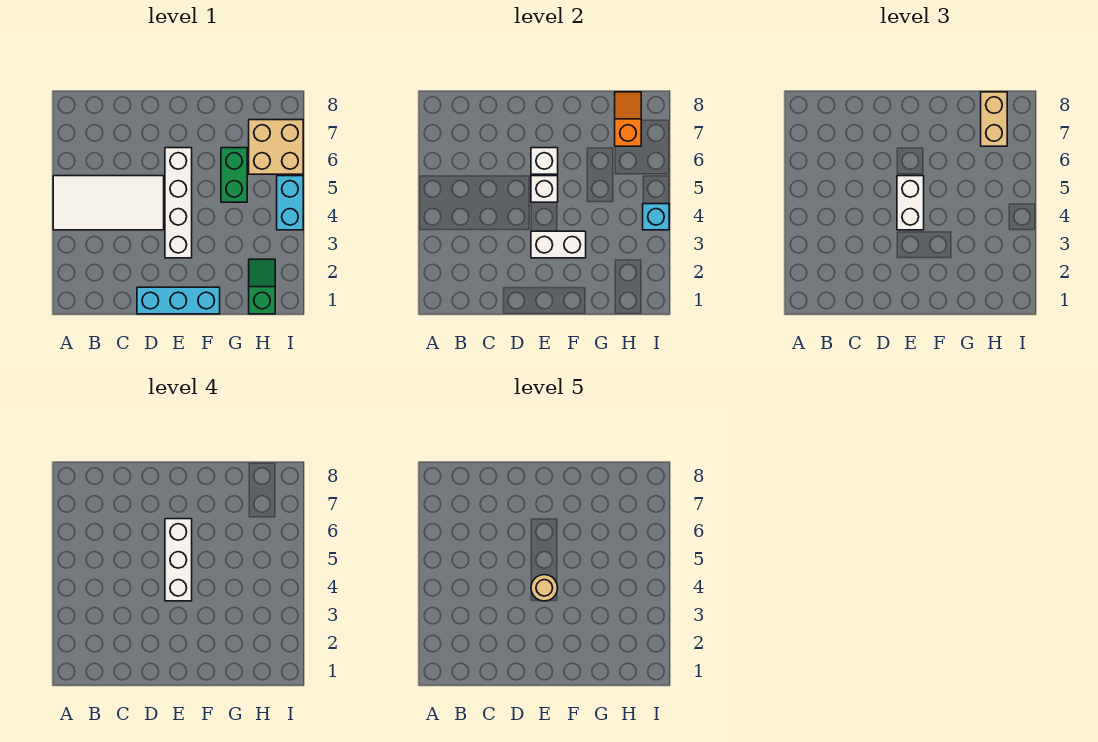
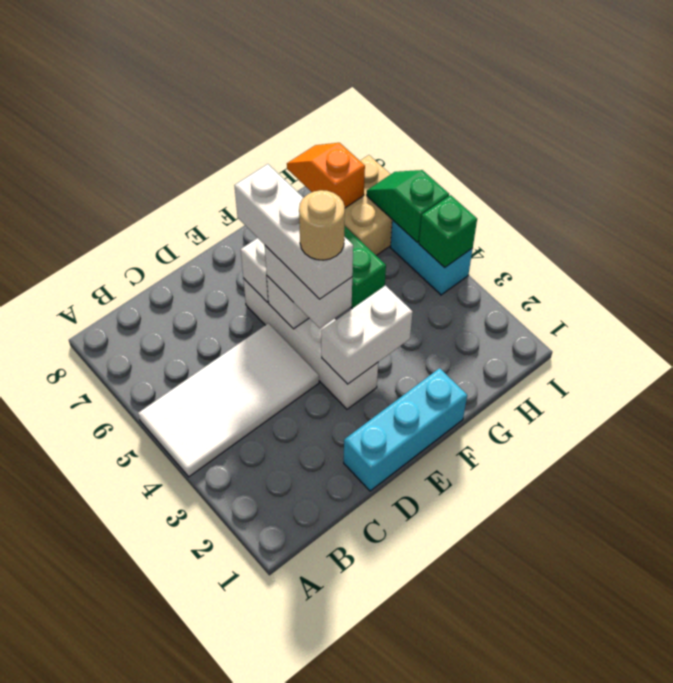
green 1x2 slope [249,259,275,314] -> green 1x2 slope moved to [367,170,449,243]
tan 1x2 brick [981,92,1007,146] -> none
cyan 1x1 brick [643,204,669,230] -> green 1x1 brick [419,195,477,268]

